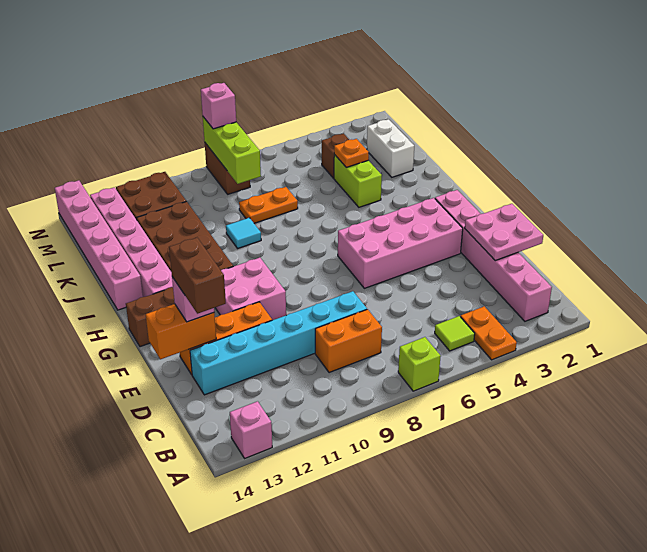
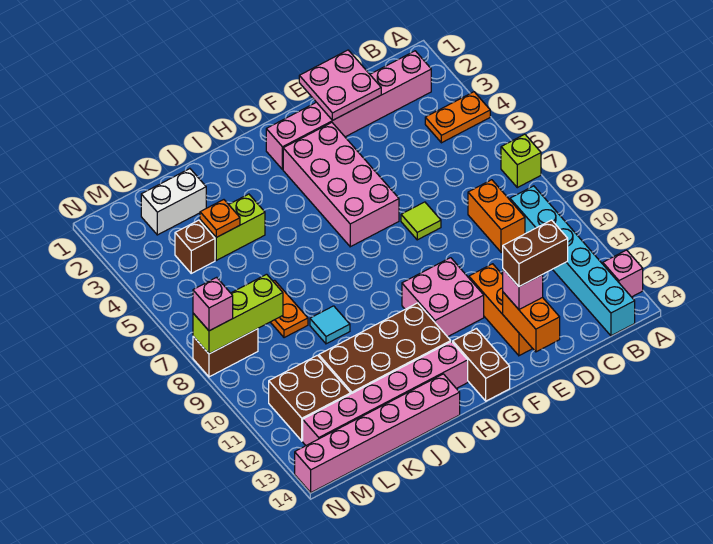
lime 1x1 tile [435,316,475,351] -> lime 1x1 tile moved to [401,202,441,240]
cyan 1x6 brick [190,291,367,395] -> cyan 1x6 brick moved to [510,186,635,336]

